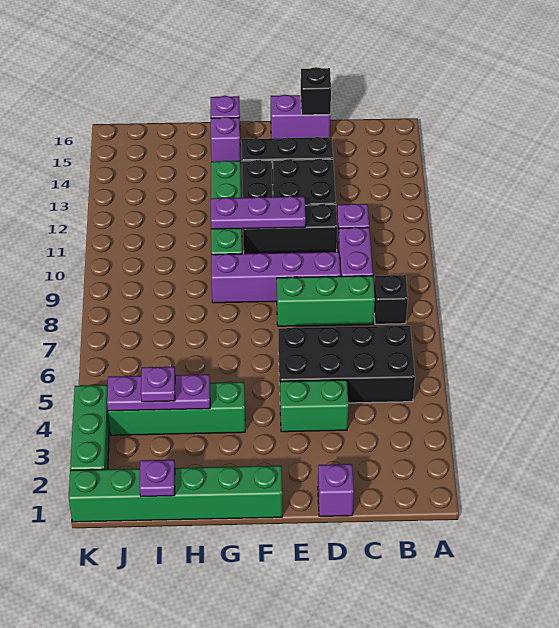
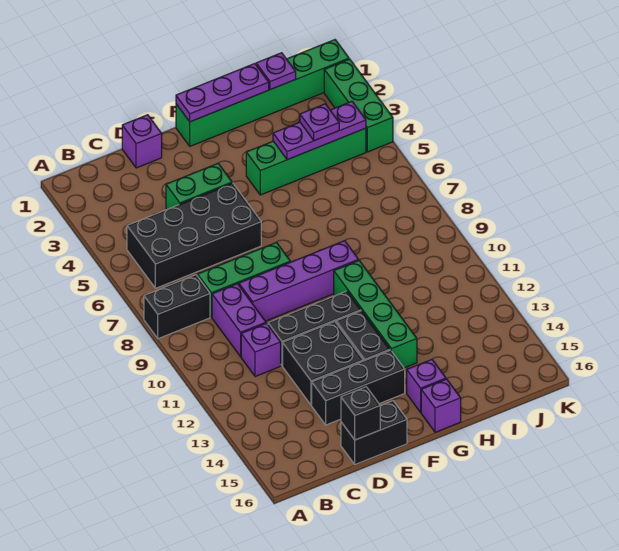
black 1x1 brick [374,275,408,324] -> black 1x2 brick [144,275,210,339]
purple 1x2 brick [271,95,330,138] -> black 1x2 brick [341,401,407,465]
purple 1x3 plate [211,196,306,229] -> purple 1x3 plate moved to [176,64,269,122]

